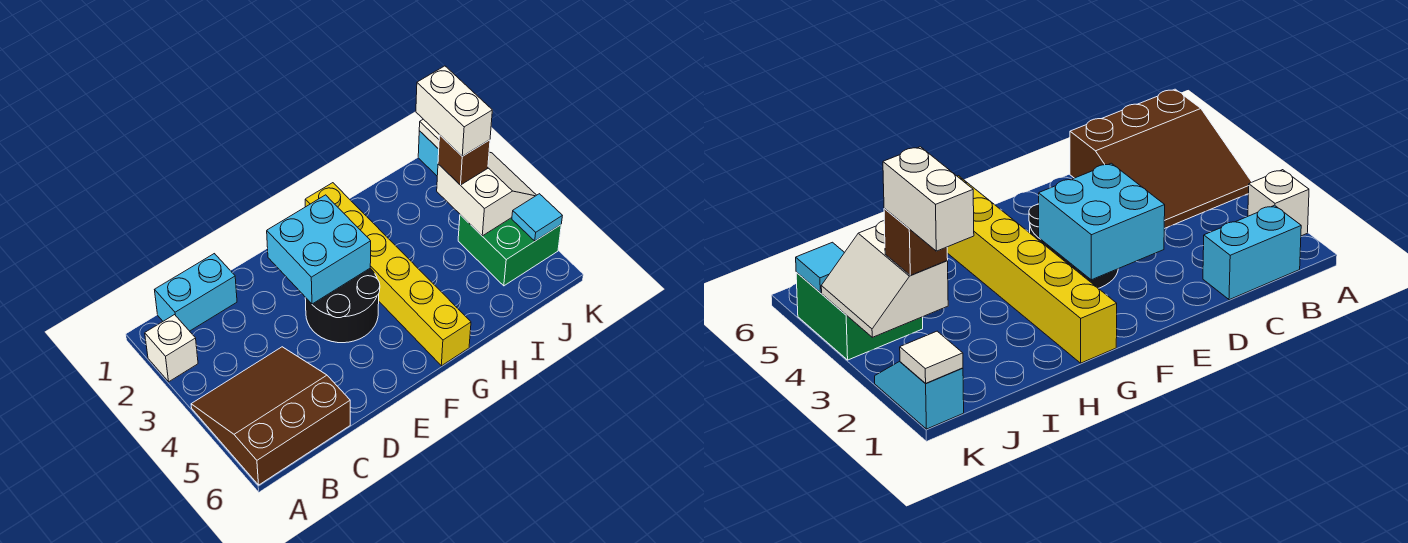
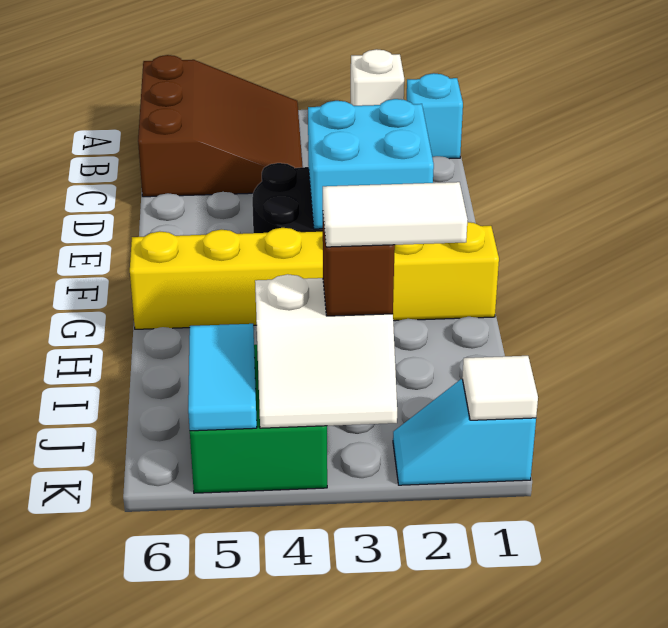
cyan 1x2 brick [155,254,237,331] -> cyan 1x1 brick [406,73,463,159]
white 1x2 brick [416,66,492,156] -> white 1x2 tile [323,182,468,247]
cyan 1x1 tile [512,194,562,241] -> cyan 1x2 tile [188,324,257,431]

